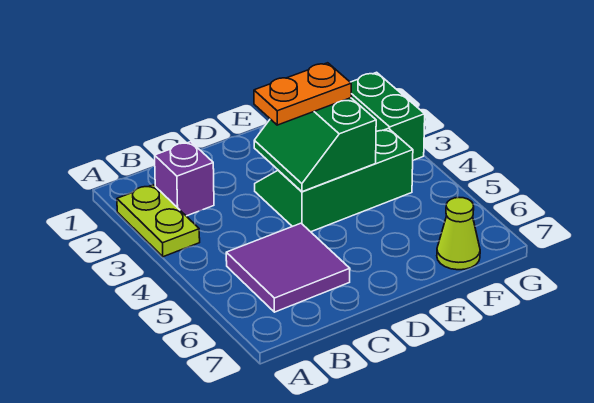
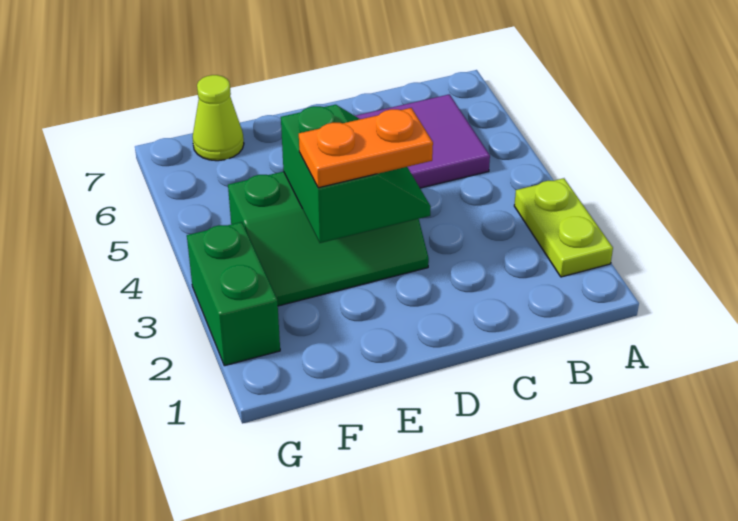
purple 1x1 brick [155,142,214,216] -> none

